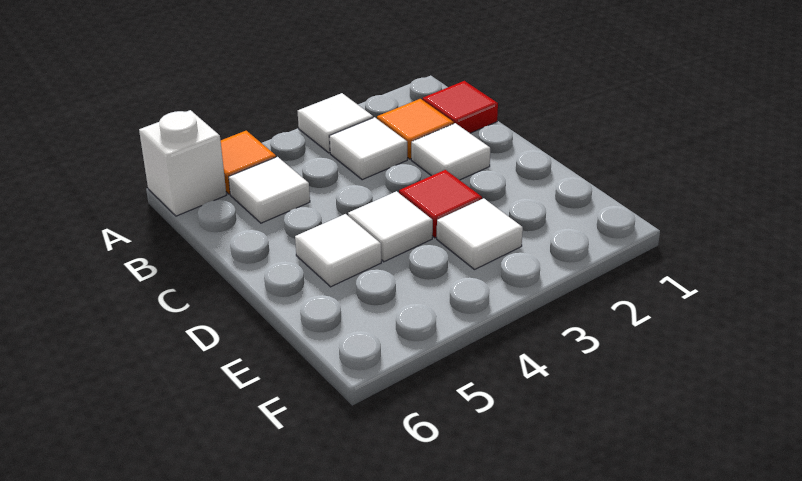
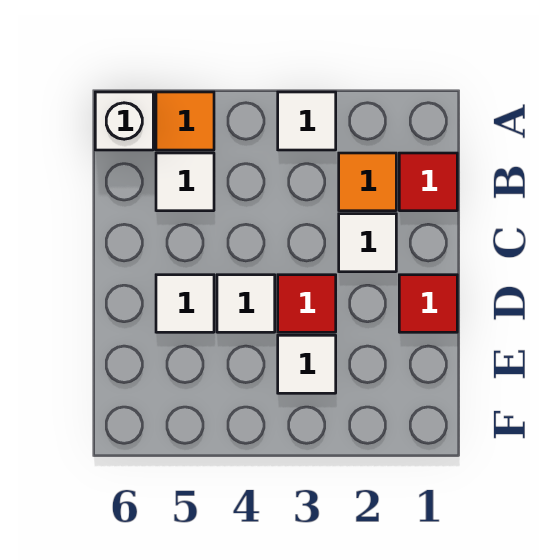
white 1x1 tile [329,117,407,180] -> none
none -> red 1x1 tile [399,275,457,332]

